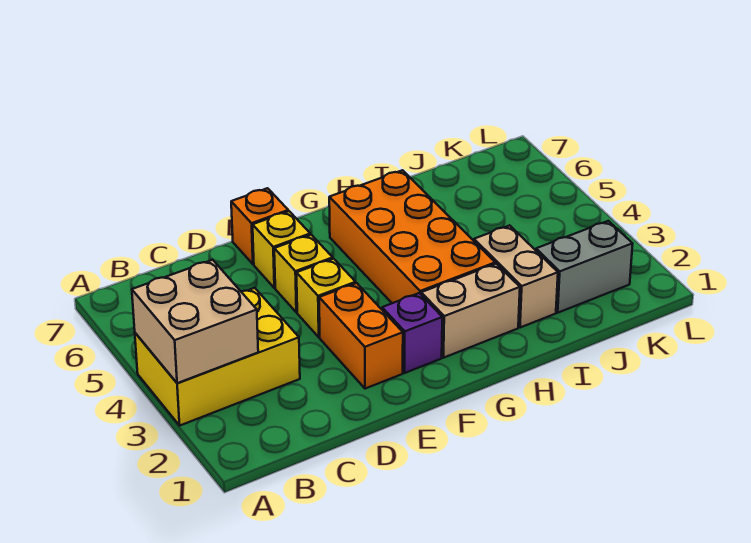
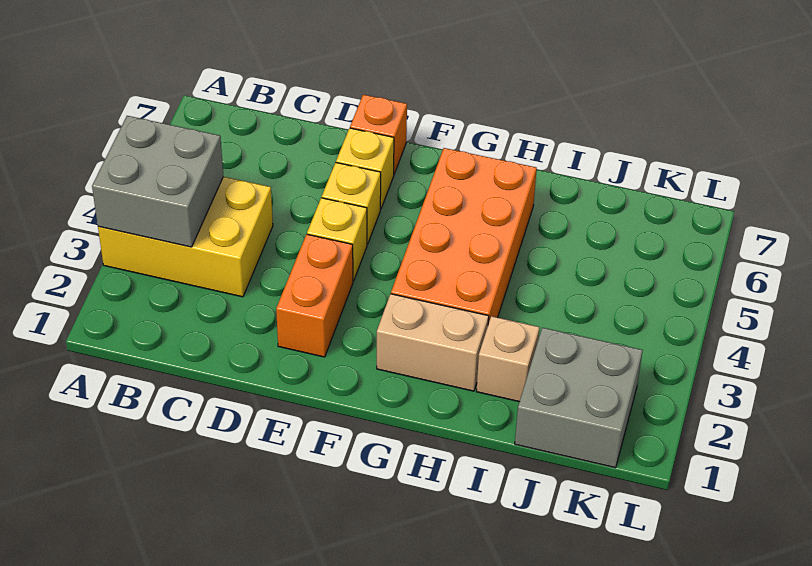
tan 2x2 brick [132,260,258,383] -> grey 2x2 brick [92,116,223,247]
purple 1x1 brick [382,293,442,373] -> none
tan 1x2 brick [474,225,558,328] -> tan 1x1 brick [476,316,540,402]
grey 1x2 brick [536,221,633,313] -> grey 2x2 brick [515,328,643,468]

